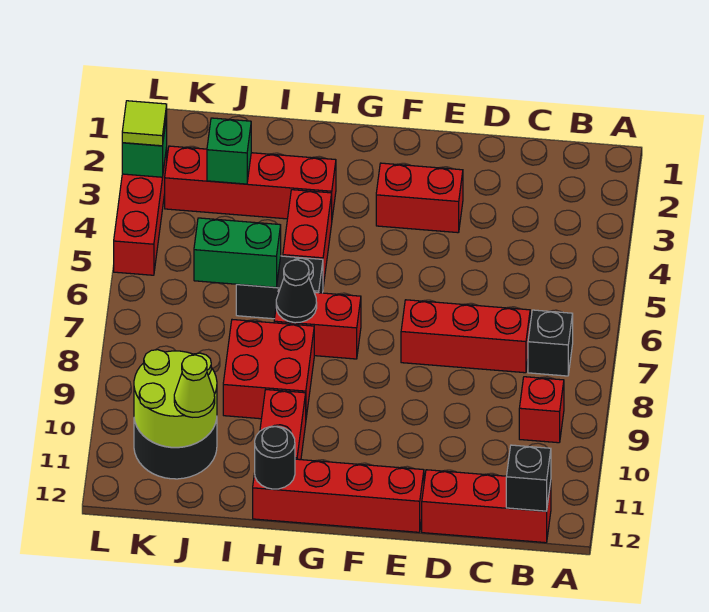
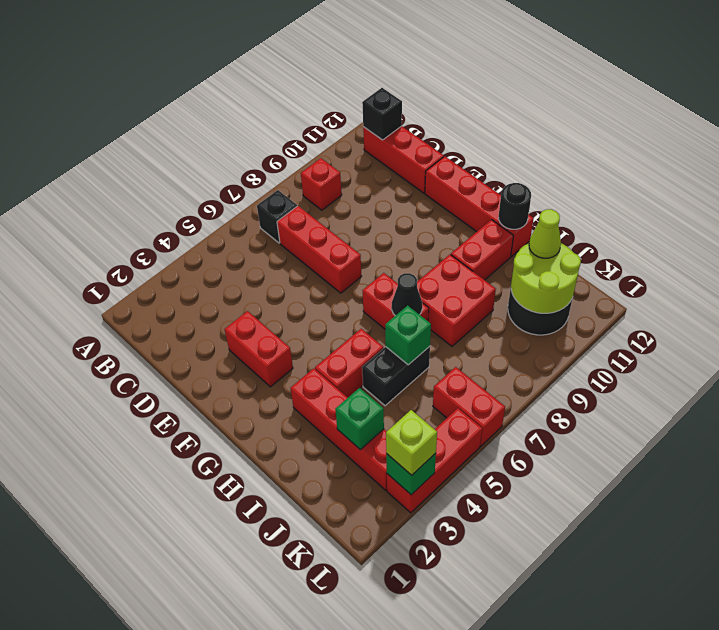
black 1x2 brick [236,256,323,319] -> black 1x2 brick turned to [362,346,430,406]
green 1x2 brick [194,218,281,287] -> green 1x1 brick [385,305,431,365]
none -> red 1x2 brick [433,367,505,446]
lime 1x1 tile [122,101,167,146] -> lime 1x1 brick [386,410,437,475]

